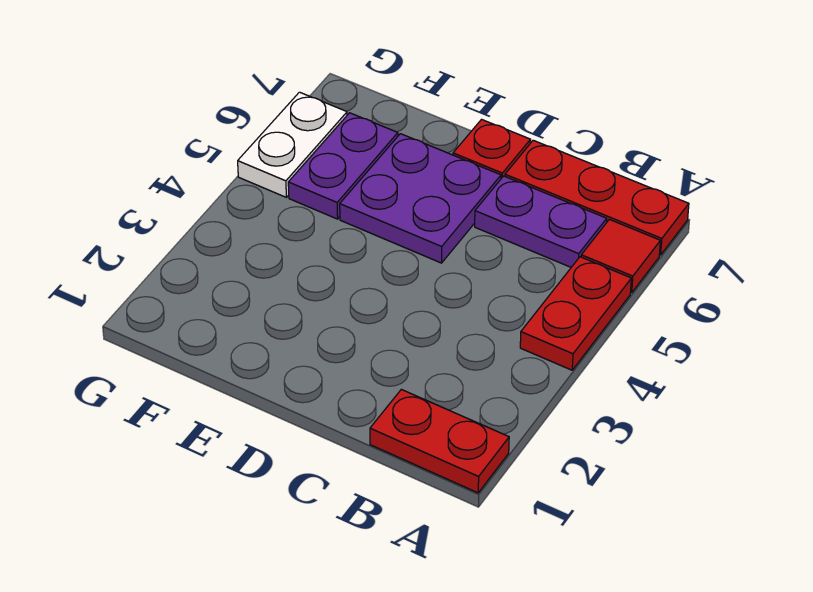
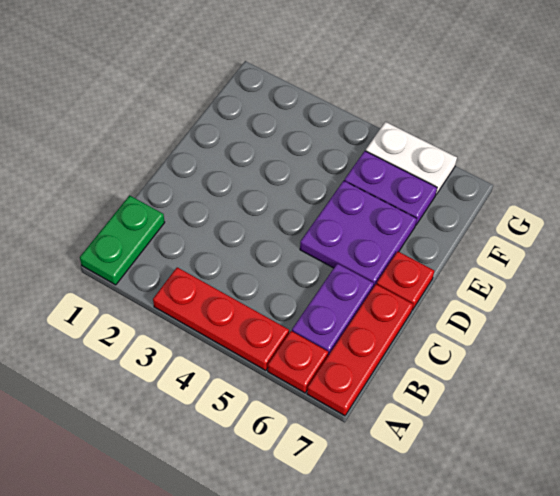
red 1x2 plate [370,389,509,493] -> green 1x2 plate [80,196,165,285]
red 1x2 plate [520,257,631,370] -> red 1x3 plate [153,267,289,371]
red 1x1 tile [581,219,660,293] -> red 1x1 plate [268,331,328,393]

